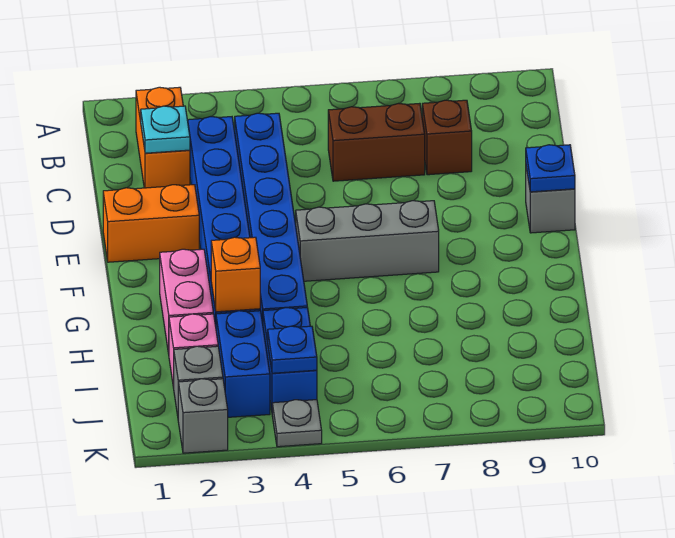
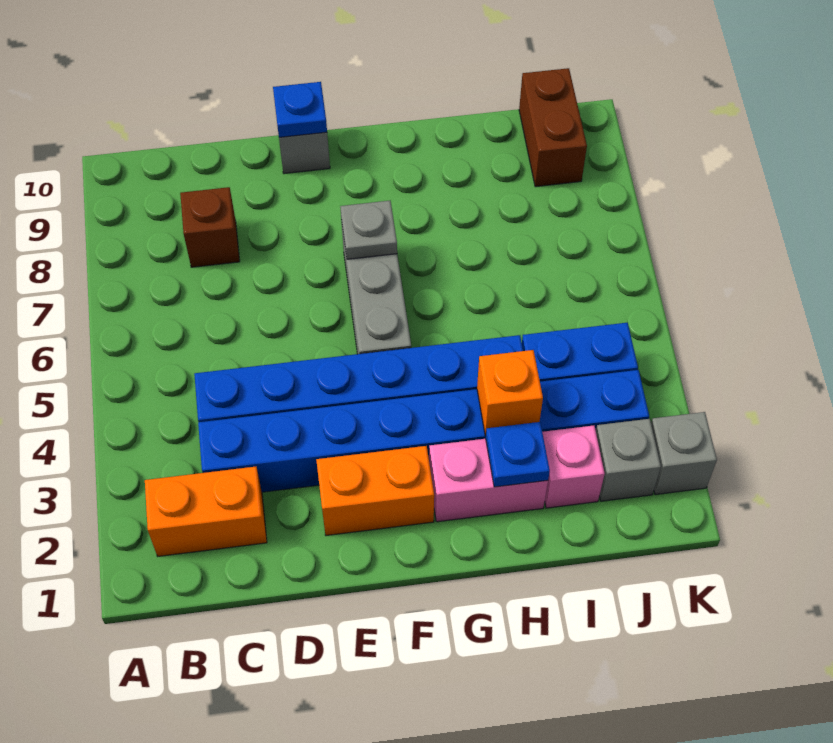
cyan 1x1 plate [141,106,190,153] -> none
brown 1x2 brick [328,103,425,181] -> brown 1x2 brick moved to [519,68,587,187]
orange 1x2 brick [103,185,199,262] -> orange 1x2 brick turned to [316,446,434,536]
blue 1x1 plate [268,326,317,373] -> blue 1x1 plate moved to [486,422,550,487]
grey 1x1 plate [272,400,322,447] -> grey 1x1 plate moved to [340,201,397,259]

